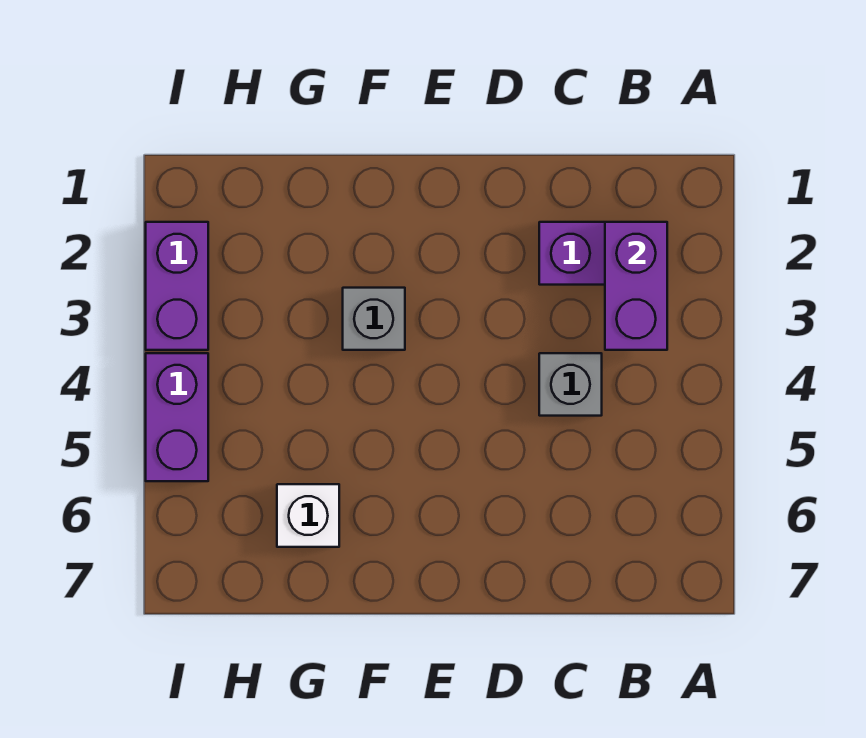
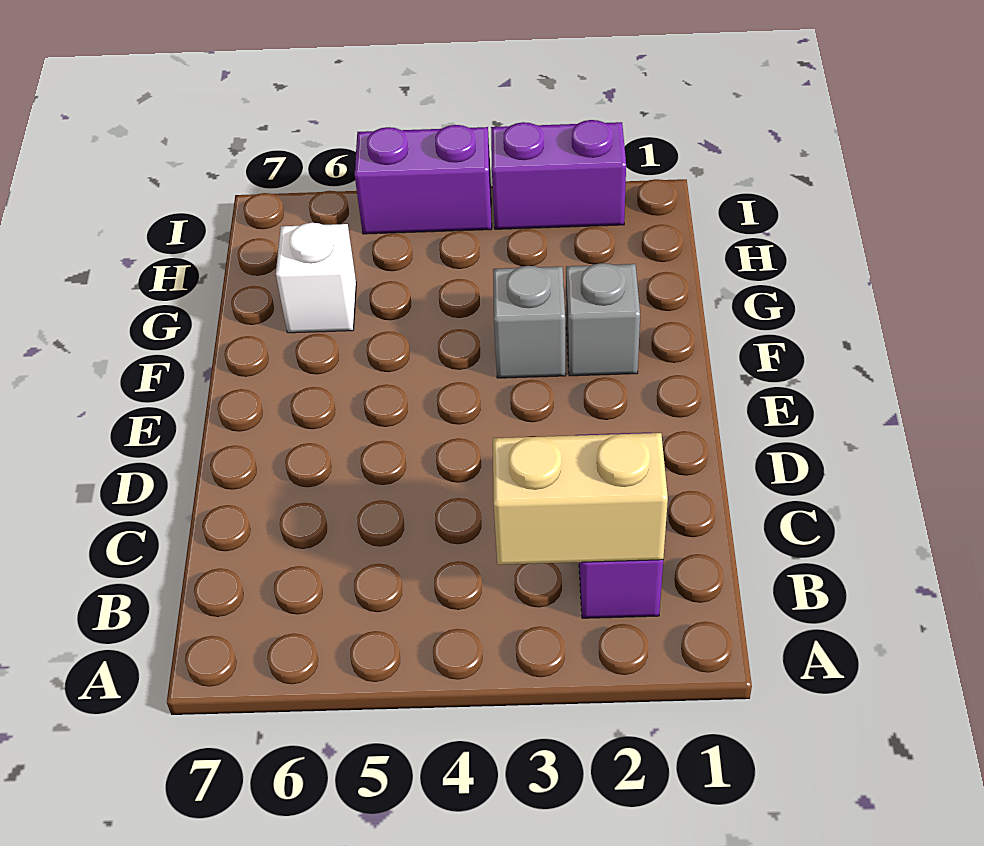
purple 1x2 brick [605,222,667,350] -> tan 1x2 brick [493,433,668,565]
grey 1x1 brick [539,353,602,416] -> grey 1x1 brick moved to [566,263,640,376]

